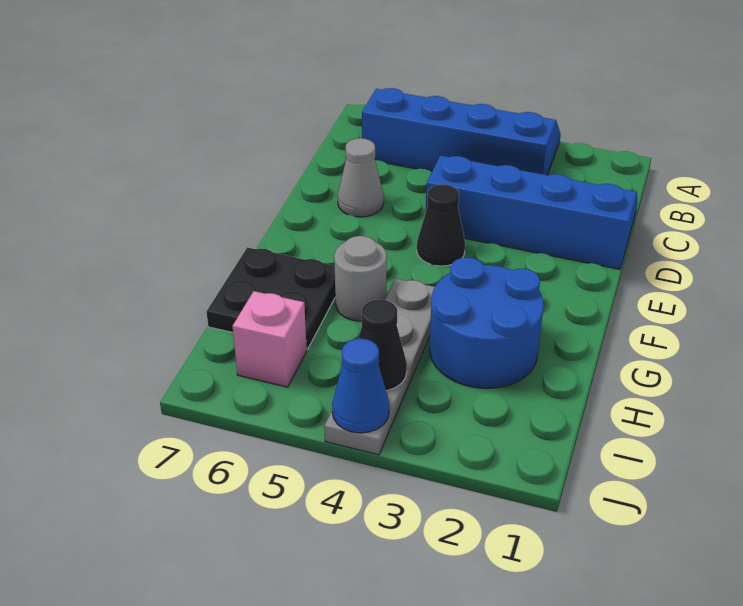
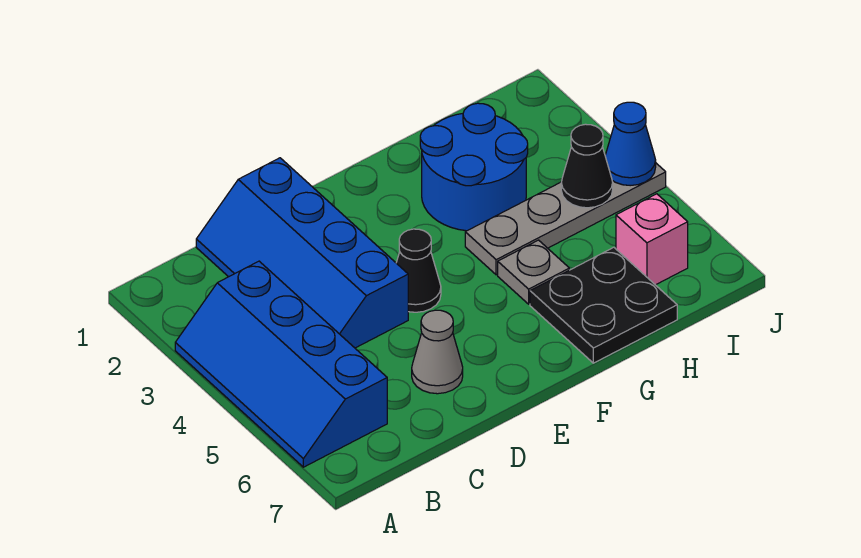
grey 1x1 round brick [334,236,387,321] -> grey 1x1 plate [498,240,569,304]

